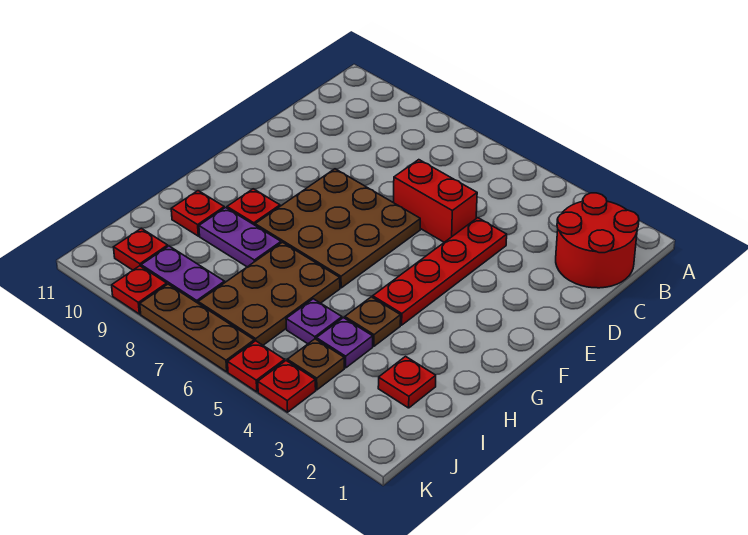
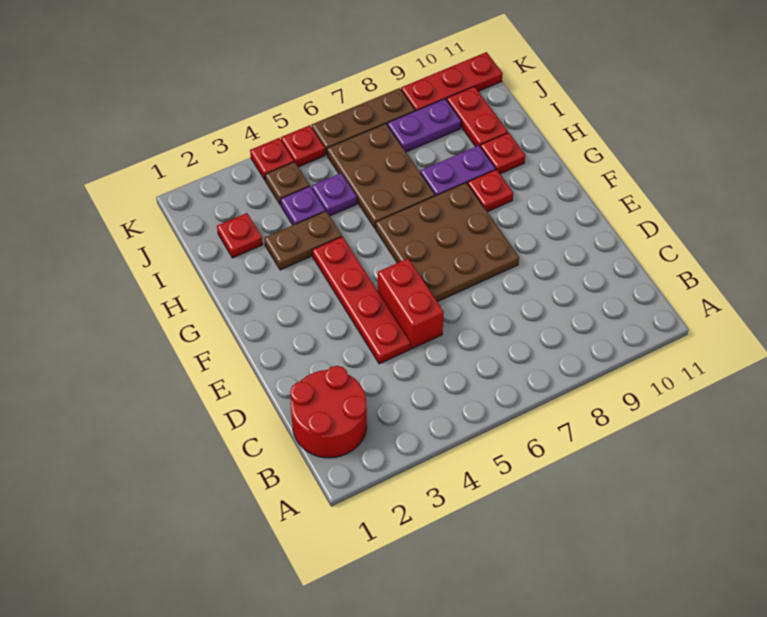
red 1x2 brick [393,160,477,242] -> red 1x2 brick turned to [378,258,444,349]
brown 1x1 plate [345,297,401,346] -> brown 1x2 plate [264,211,342,270]
red 1x1 plate [114,228,168,270] -> red 1x2 plate [447,86,508,147]
red 1x1 plate [112,266,167,314] -> red 1x3 plate [401,52,503,111]

